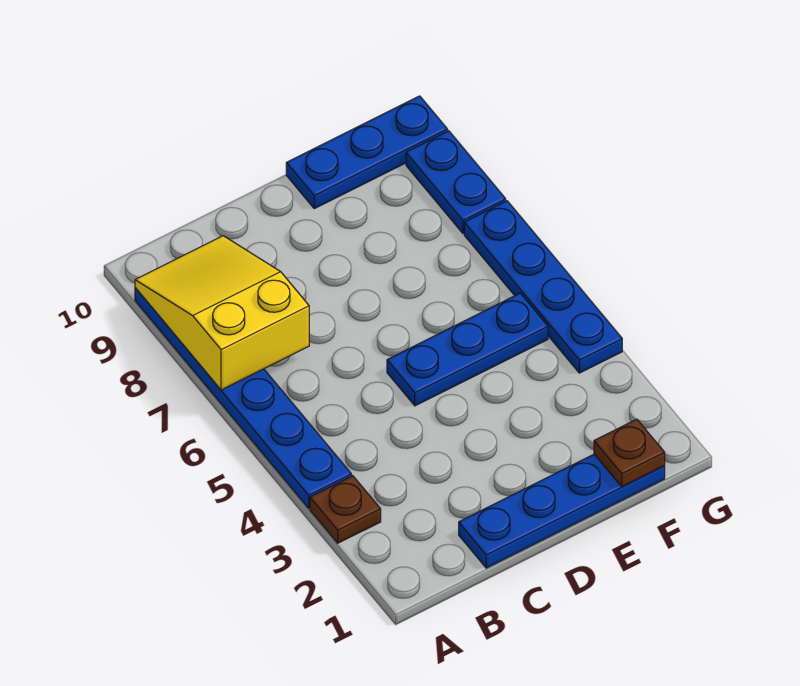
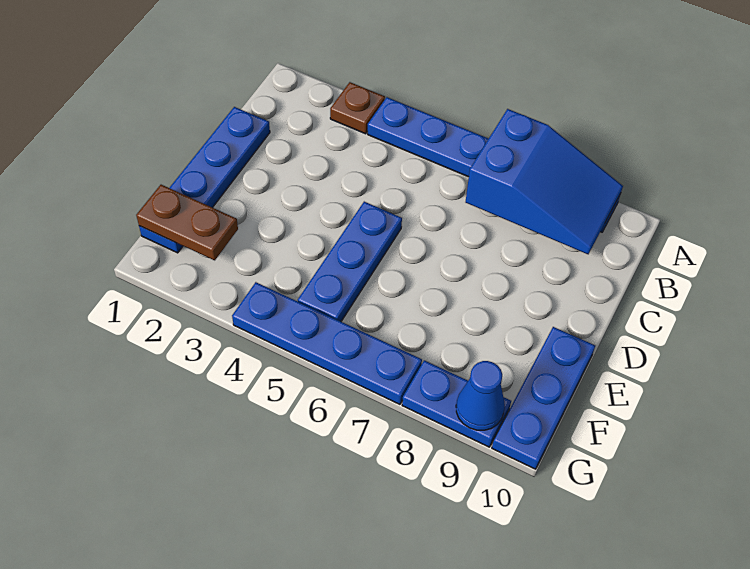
yellow 2x3 slope [135,236,309,390] -> blue 2x3 slope [466,109,623,254]
brown 1x1 plate [594,419,665,487] -> brown 1x2 plate [136,185,238,260]
none -> blue 1x1 cone [456,361,505,430]

